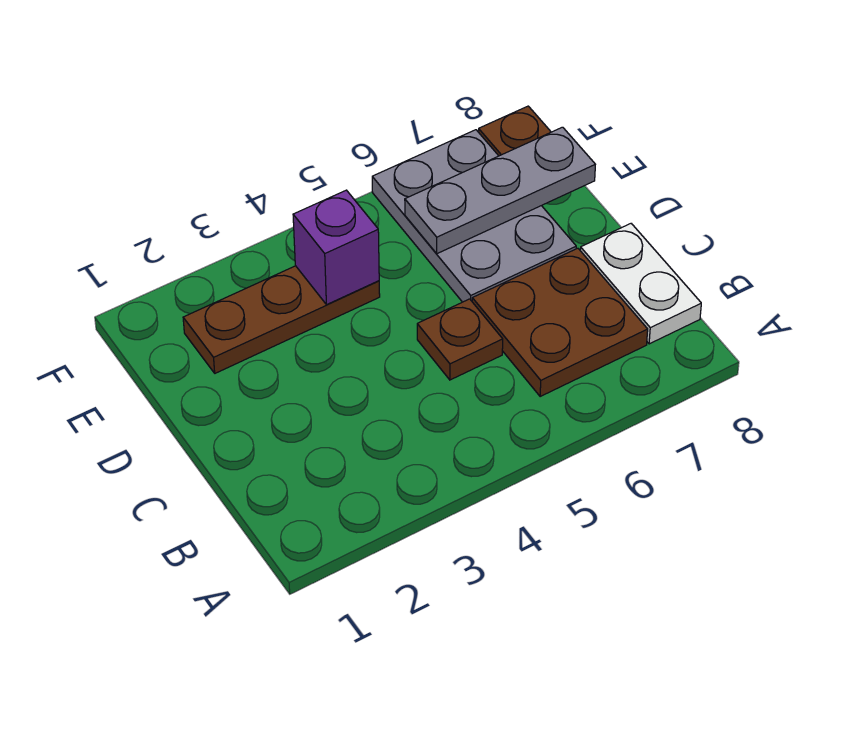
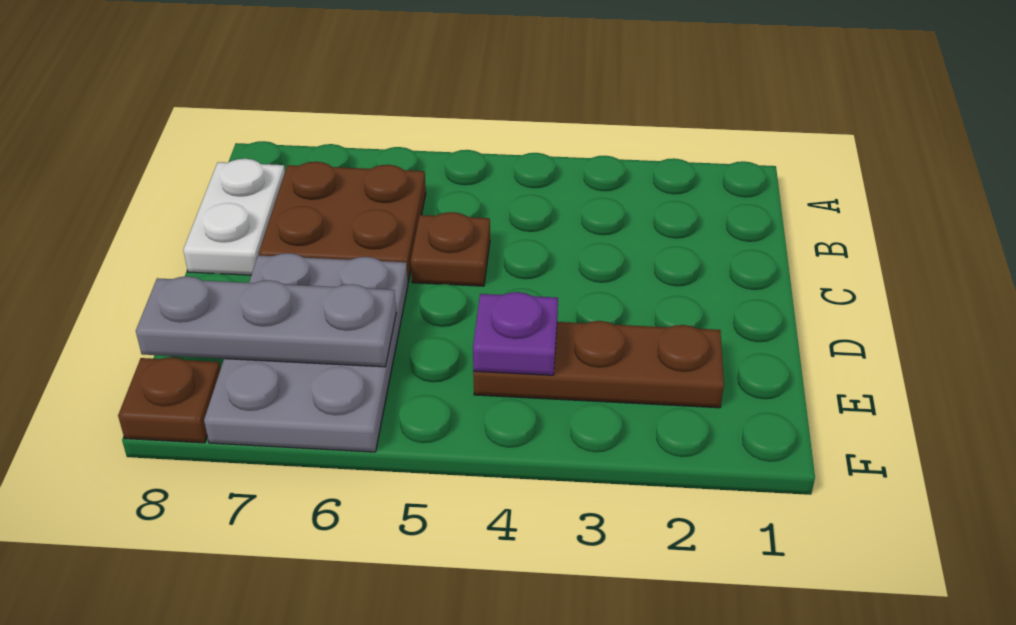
purple 1x1 brick [293,190,379,305] -> purple 1x1 plate [473,292,558,375]

